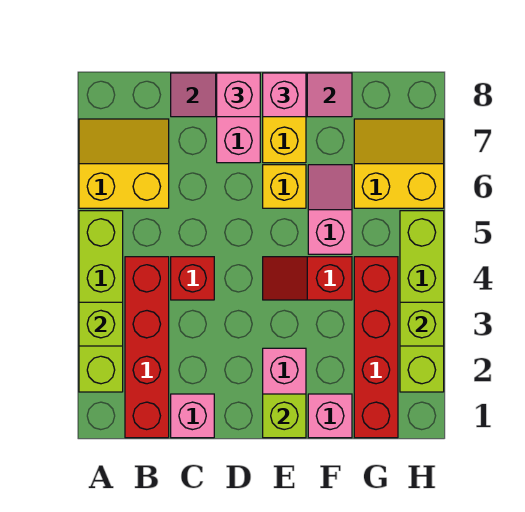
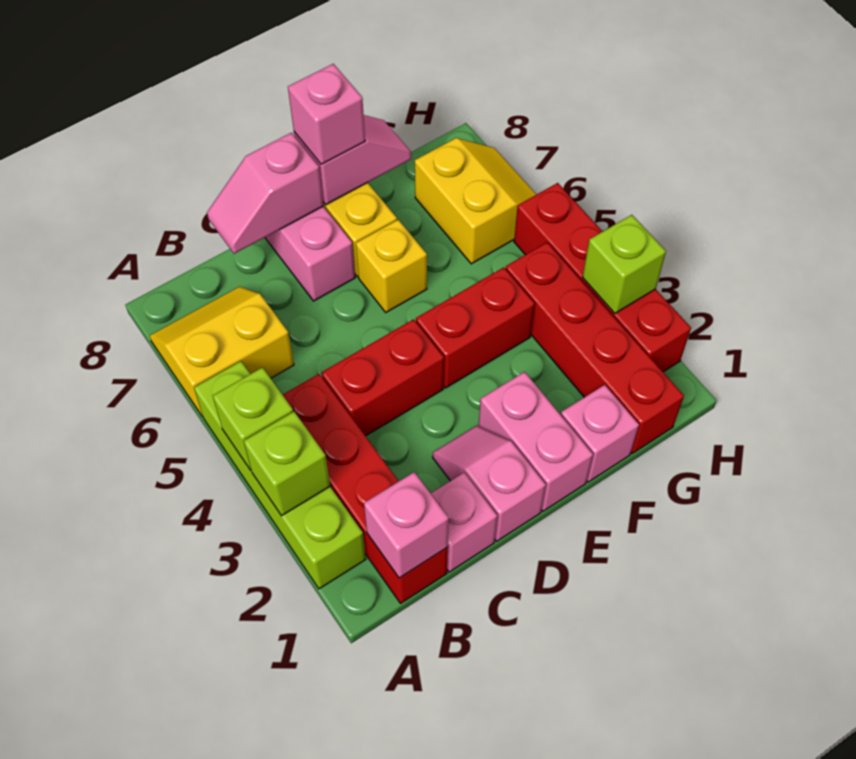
red 1x1 brick [171,257,214,300] -> red 1x2 brick [322,319,444,436]
pink 1x1 brick [217,73,260,117] -> pink 1x1 brick moved to [364,472,449,578]
lime 1x1 brick [263,394,306,438] -> lime 1x1 brick moved to [213,367,293,470]
red 1x2 slope [263,257,352,300] -> red 1x2 brick [416,267,535,388]
pink 1x2 slope [308,165,352,254] -> pink 1x2 slope moved to [433,426,546,541]
yellow 2x2 slope [354,119,444,208] -> yellow 2x2 slope turned to [415,138,537,264]
lime 1x4 brick [400,211,444,392] -> red 1x4 brick [514,183,691,372]

